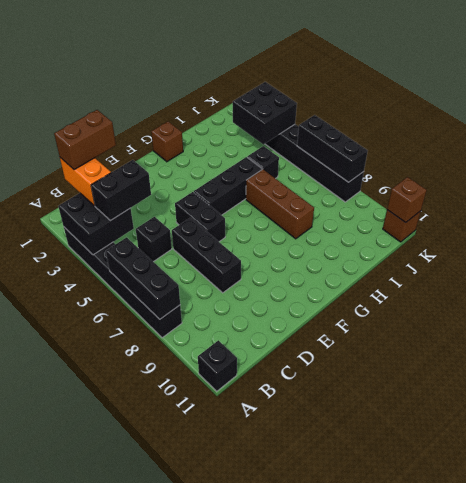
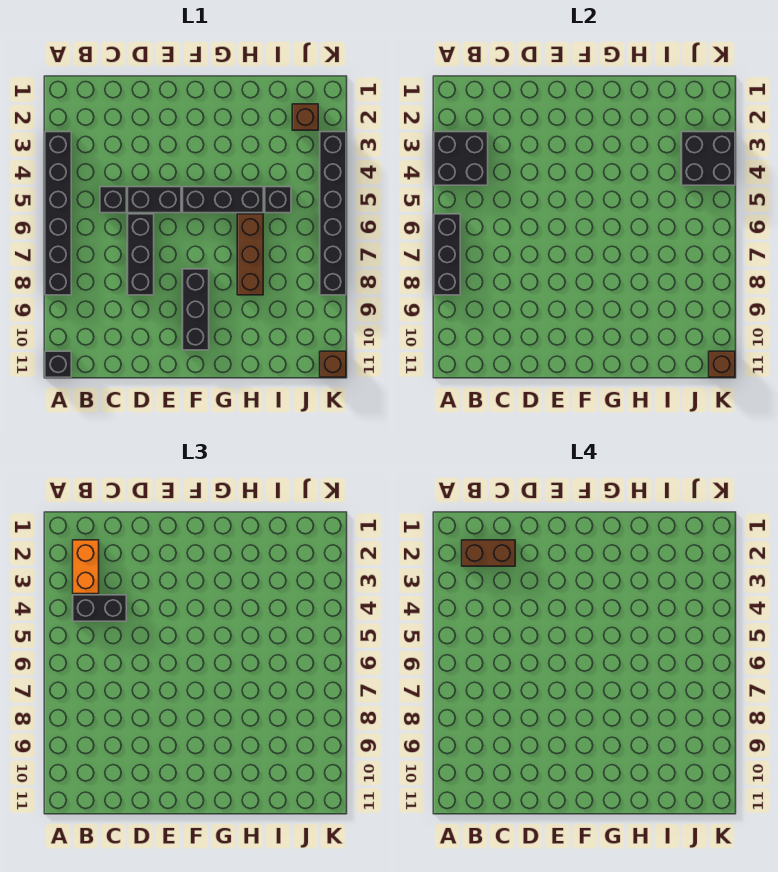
black 1x2 brick [175,192,225,242] -> black 1x2 brick turned to [127,187,181,213]
brown 1x1 brick [151,122,183,162] -> brown 1x1 brick moved to [292,104,318,130]
black 1x3 brick [297,115,368,182] -> black 1x3 brick moved to [182,269,209,350]

